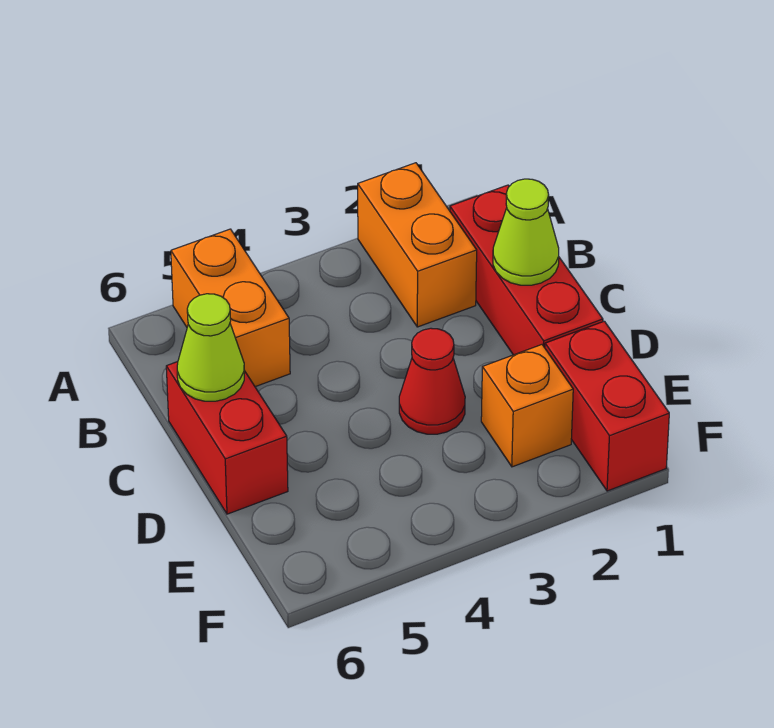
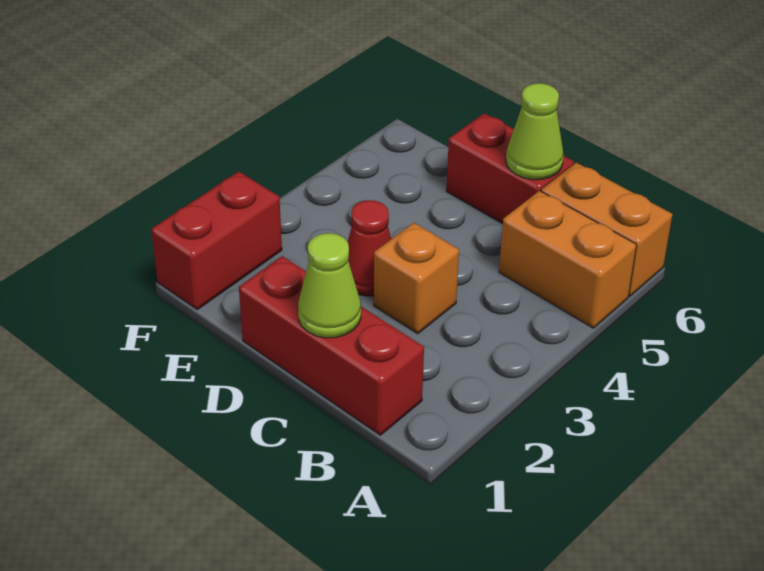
orange 1x2 brick [358,163,477,327] -> orange 1x2 brick moved to [541,162,673,296]
red 1x2 brick [545,321,669,491] -> red 1x2 brick turned to [151,172,282,310]
orange 1x1 brick [481,345,573,467] -> orange 1x1 brick moved to [374,223,459,334]

